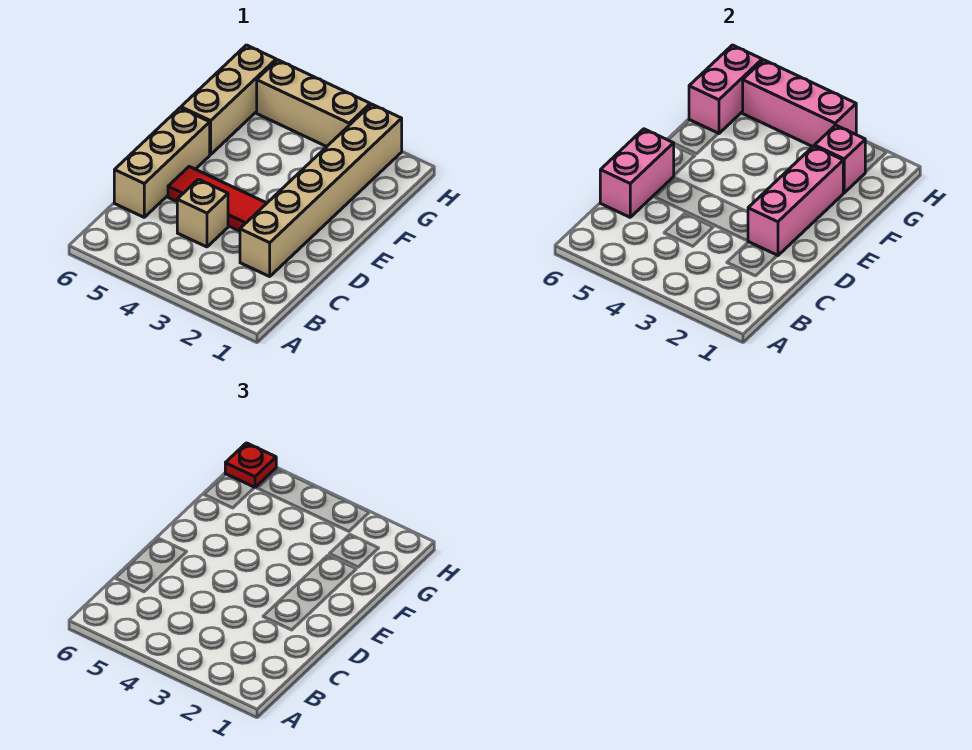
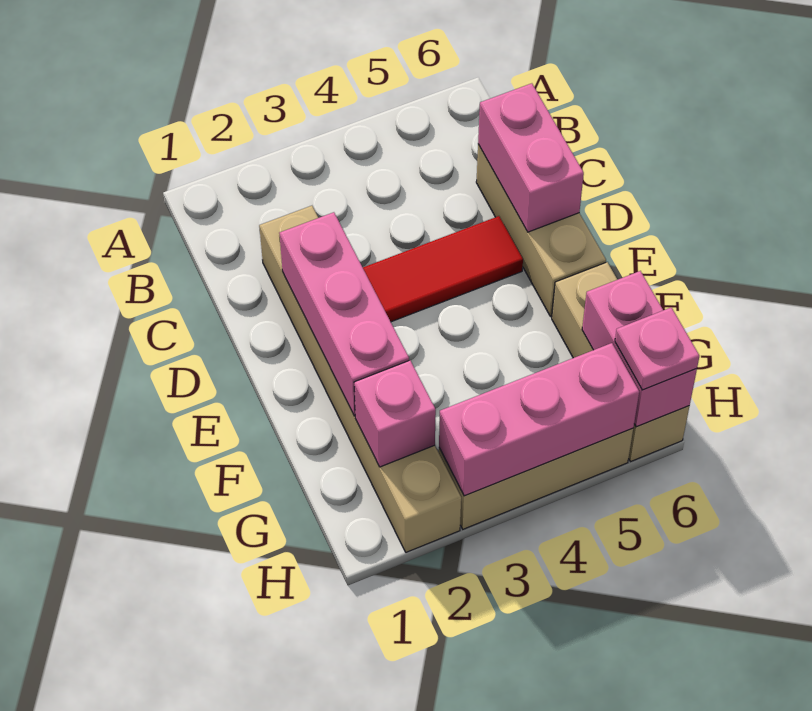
tan 1x1 brick [177,179,228,247] -> none
red 1x1 plate [225,443,276,488] -> pink 1x1 plate [615,308,699,390]

